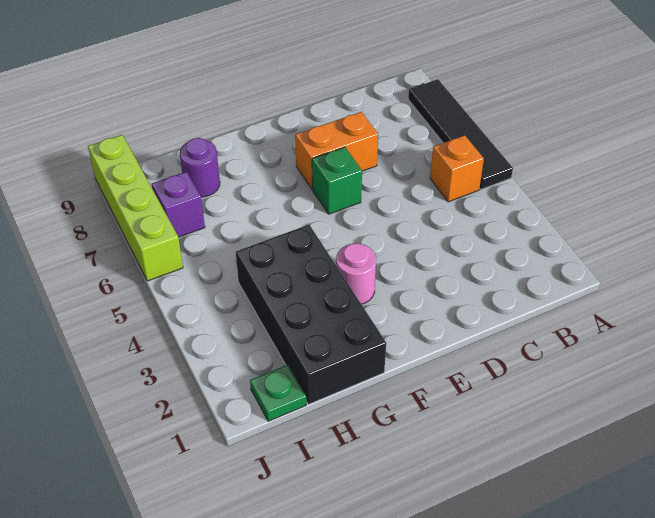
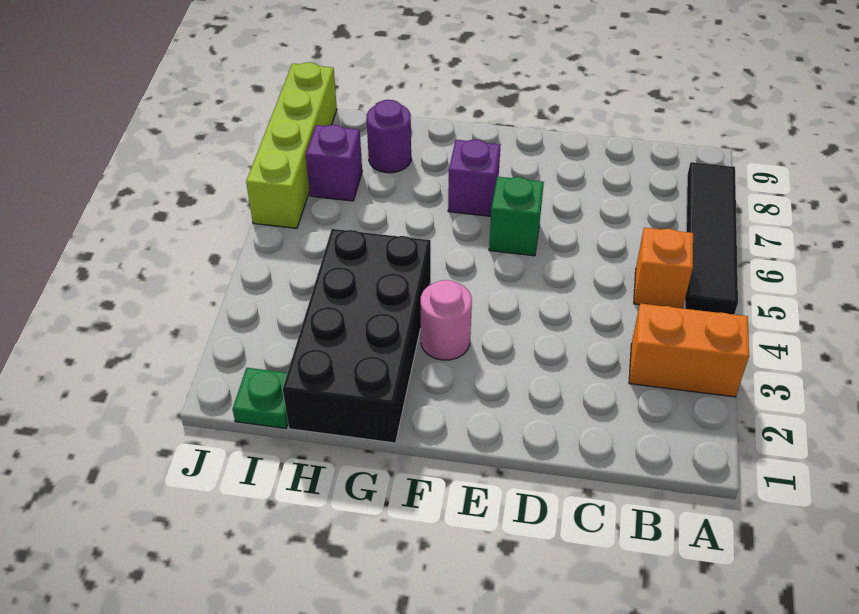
orange 1x2 brick [295,112,378,189] -> orange 1x2 brick moved to [629,304,749,397]
none -> purple 1x1 brick [448,140,501,216]

